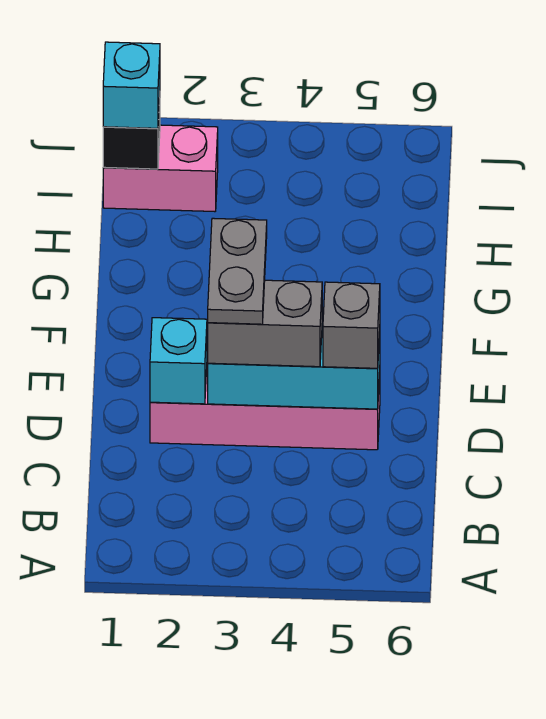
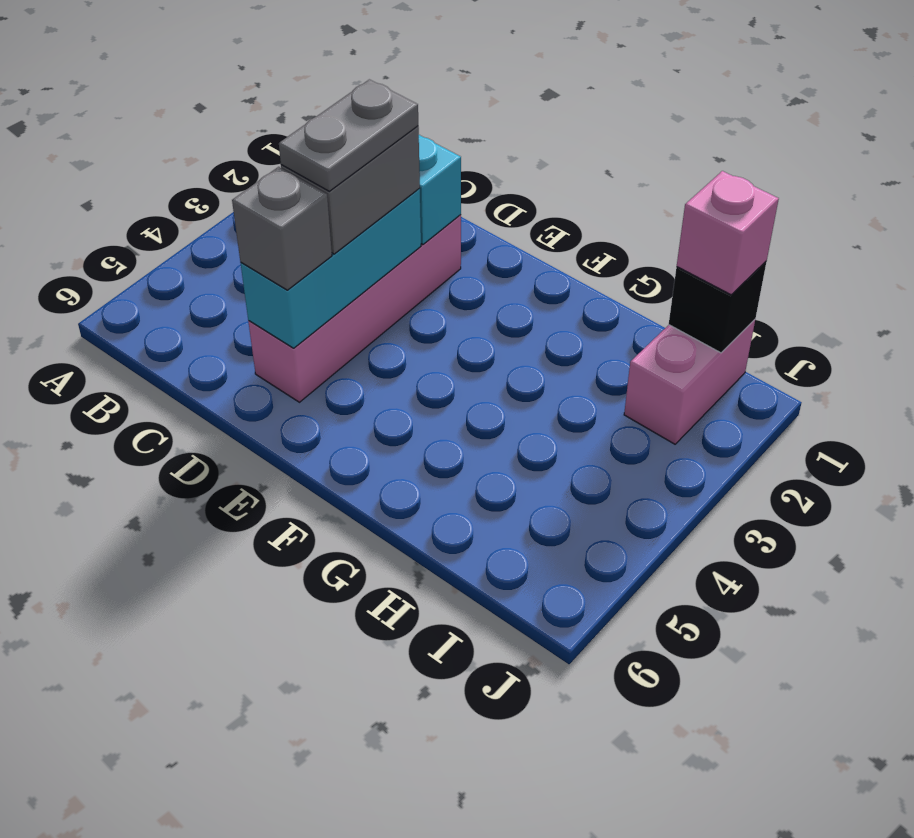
grey 1x2 plate [208,218,267,324] -> grey 1x2 plate turned to [279,79,418,191]
cyan 1x1 brick [103,42,160,128] -> pink 1x1 brick [677,171,779,295]

